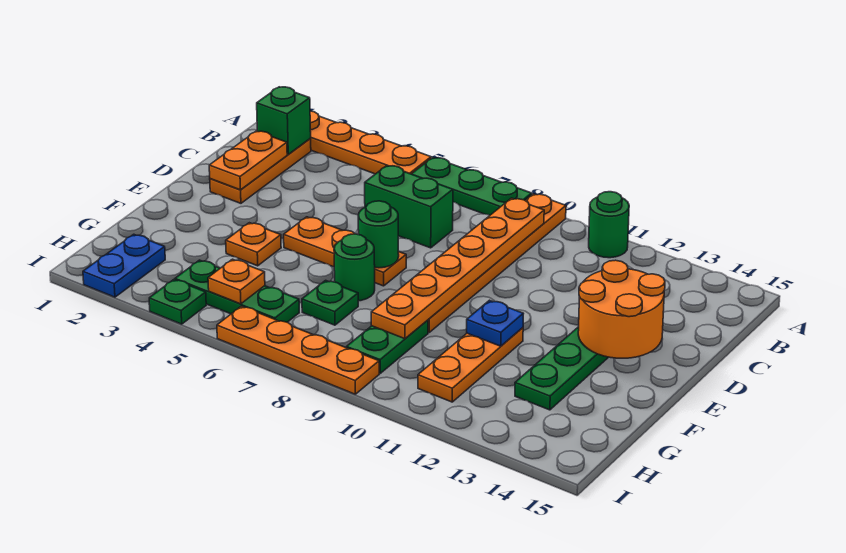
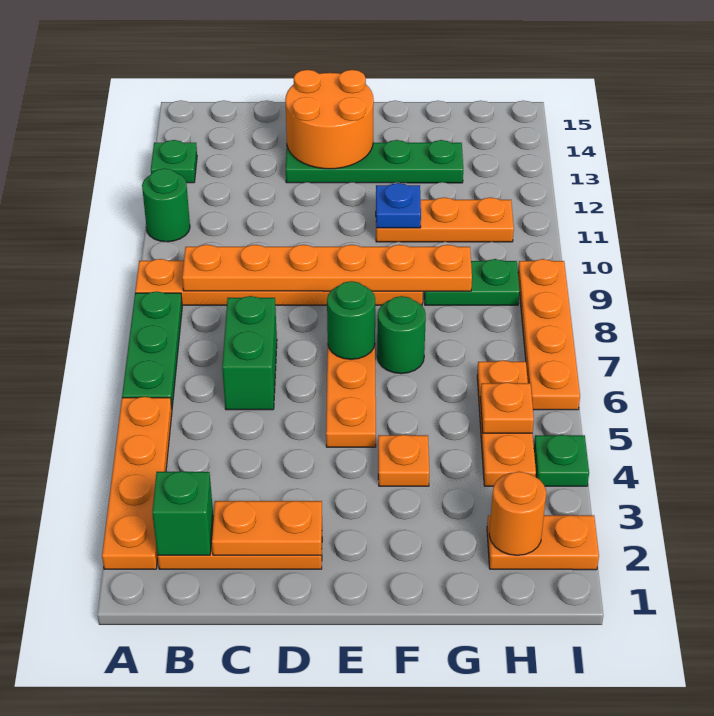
green 1x1 plate [302,280,358,325] -> green 1x1 plate moved to [151,140,197,183]
blue 1x2 plate [83,234,165,297] -> orange 1x2 plate [487,515,599,570]
none -> orange 1x1 round brick [489,471,546,555]
green 1x3 plate [175,260,299,322] -> orange 1x3 plate [477,360,536,486]

